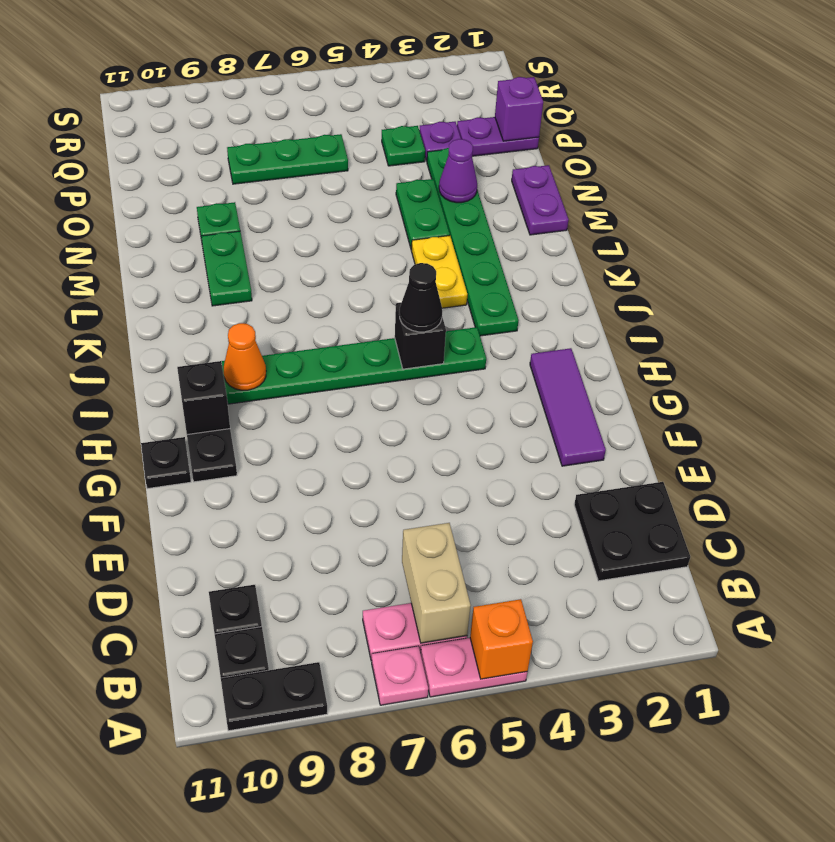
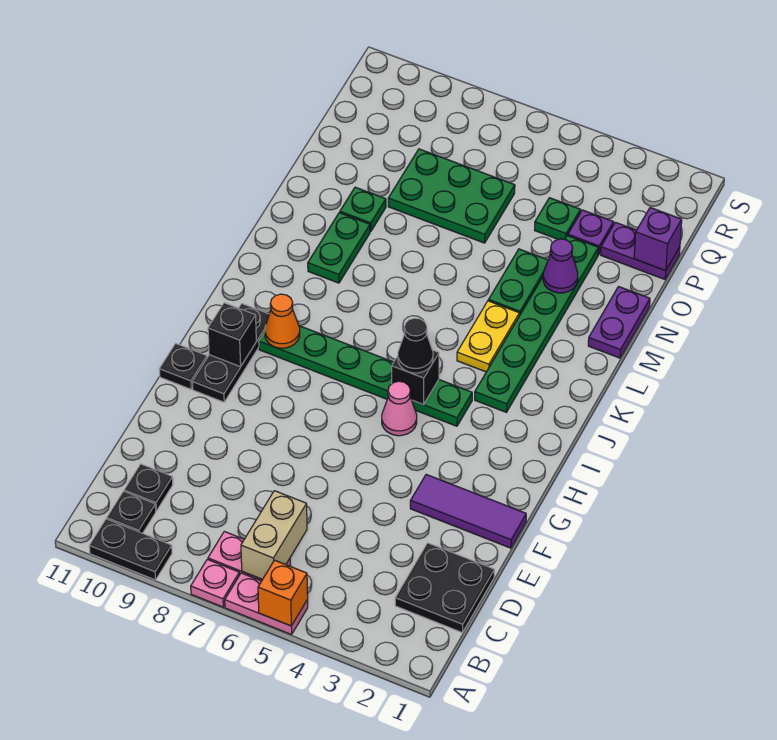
purple 1x3 tile [530,348,606,466] -> purple 1x3 tile turned to [410,474,526,548]
none -> pink 1x1 cone [382,381,417,436]
green 1x3 plate [227,134,348,184] -> green 2x3 plate [388,149,515,243]

